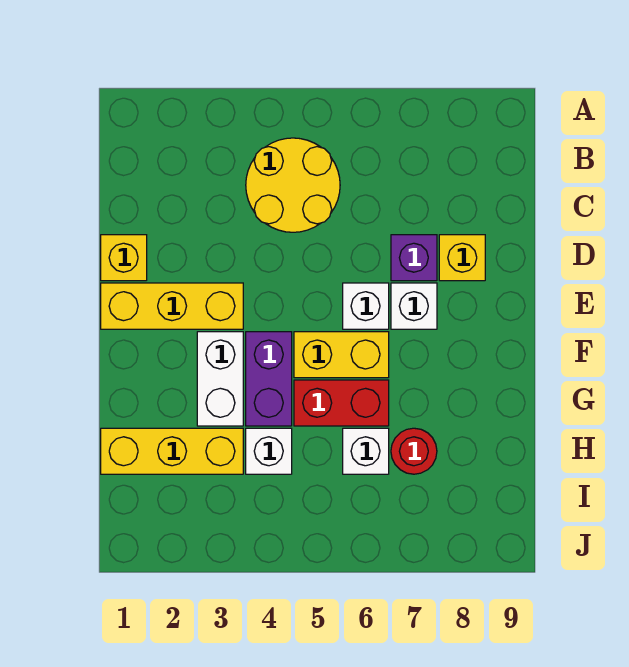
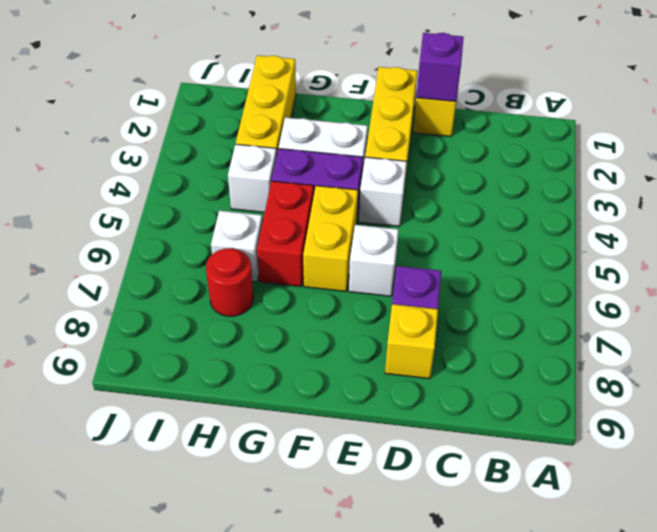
yellow 2x2 round brick [246,138,340,232] -> none
none -> purple 1x1 brick [416,33,464,101]
white 1x1 brick [391,283,437,329] -> white 1x1 brick moved to [359,157,407,226]

